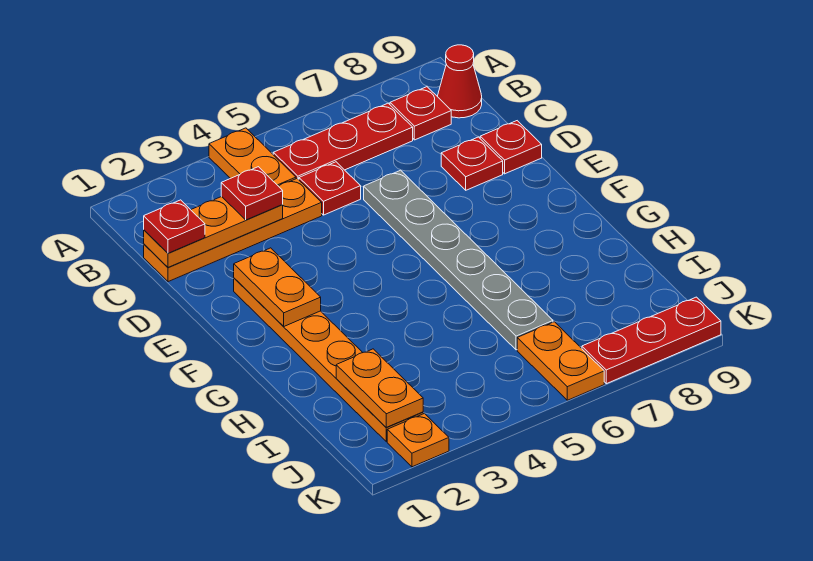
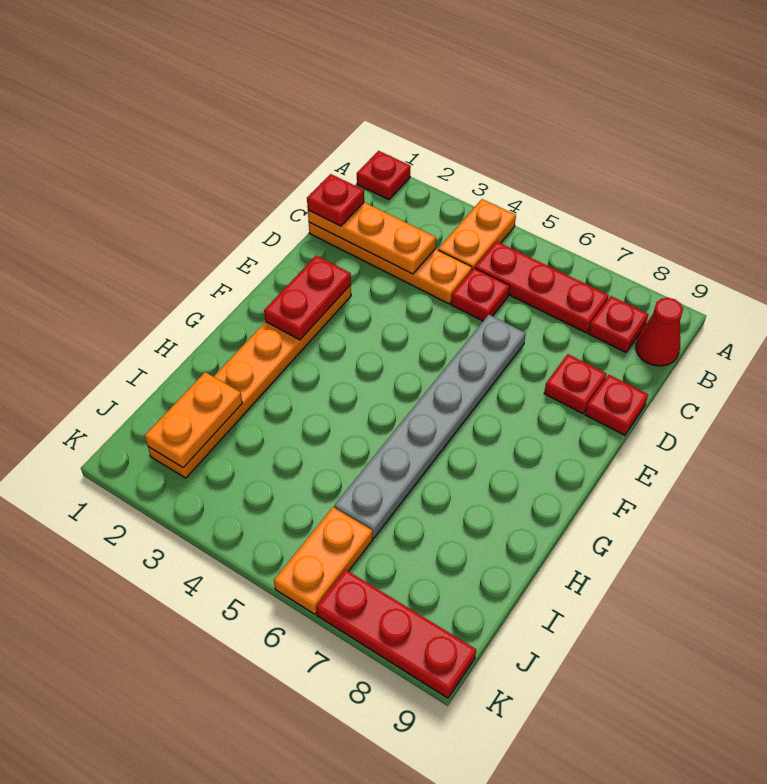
red 1x1 plate [221,167,283,220] -> red 1x1 plate moved to [357,151,411,200]
orange 1x2 plate [234,248,321,326] -> red 1x2 plate [264,256,351,340]
orange 1x1 plate [387,413,449,467] -> none

